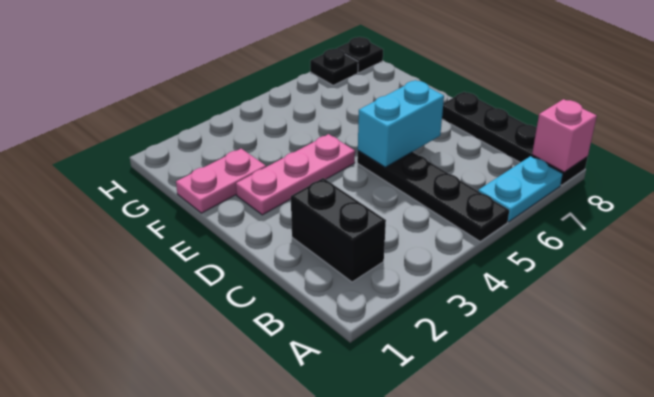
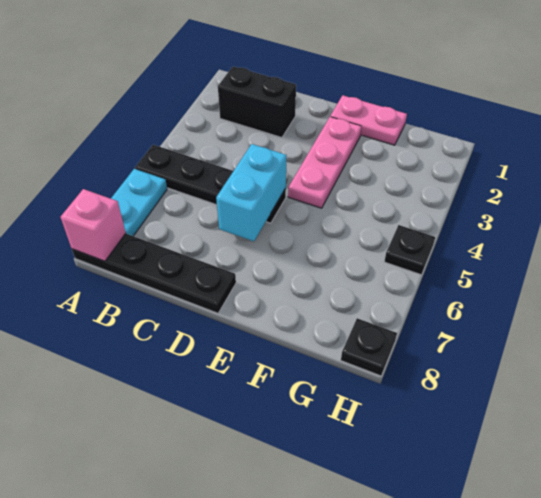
pink 1x2 plate [176,149,266,213] -> pink 1x2 plate turned to [330,95,407,145]
black 1x1 plate [310,49,358,85] -> black 1x1 plate moved to [384,225,435,275]

